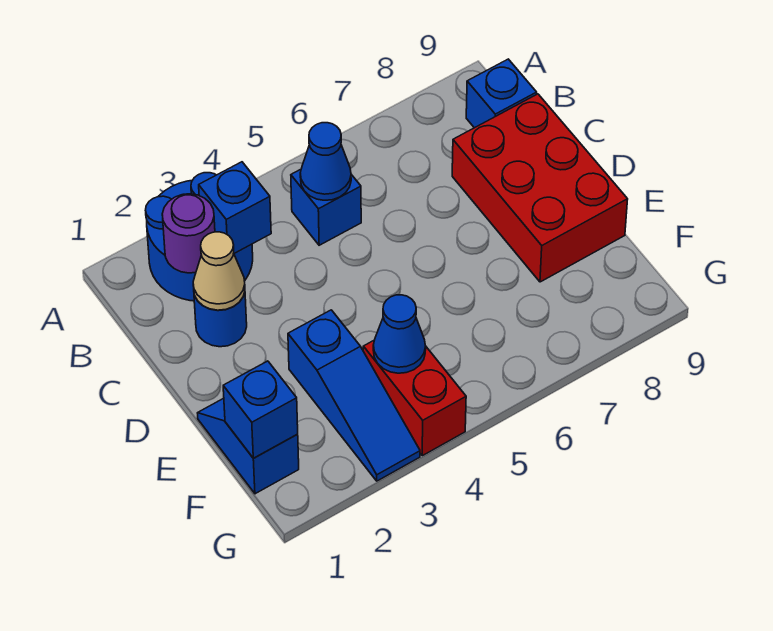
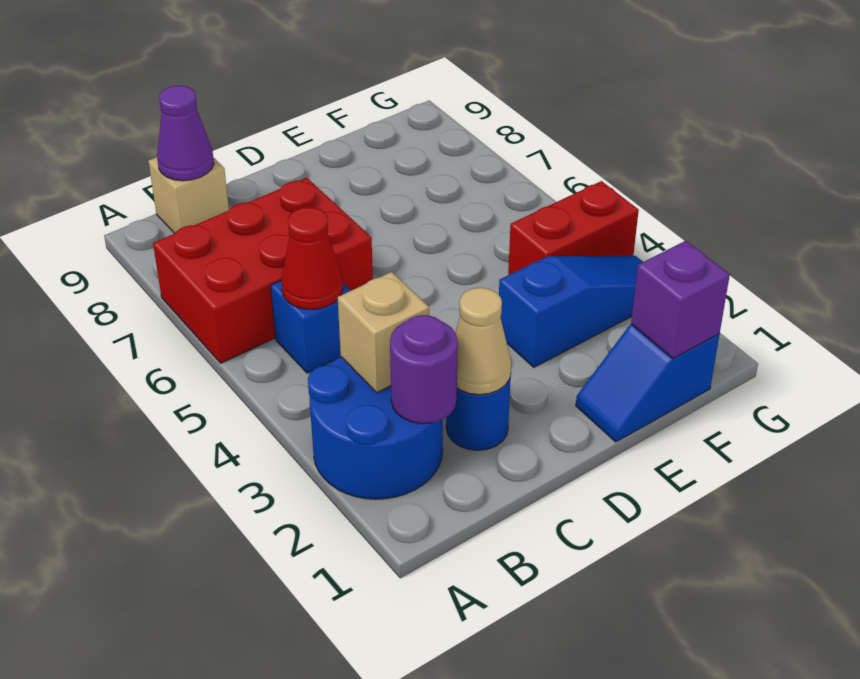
blue 1x1 brick [199,162,271,253] -> tan 1x1 brick [338,272,429,392]
blue 1x1 cone [300,123,351,200] -> red 1x1 cone [281,207,343,310]
blue 1x1 brick [466,59,537,128] -> tan 1x1 brick [148,157,229,233]
none -> purple 1x1 cone [157,86,214,181]
red 2x3 brick [452,94,628,282] -> red 2x3 brick moved to [153,178,373,363]
blue 1x1 brick [223,361,298,458] -> purple 1x1 brick [631,241,730,358]
blue 1x1 cone [373,295,426,373] -> none

